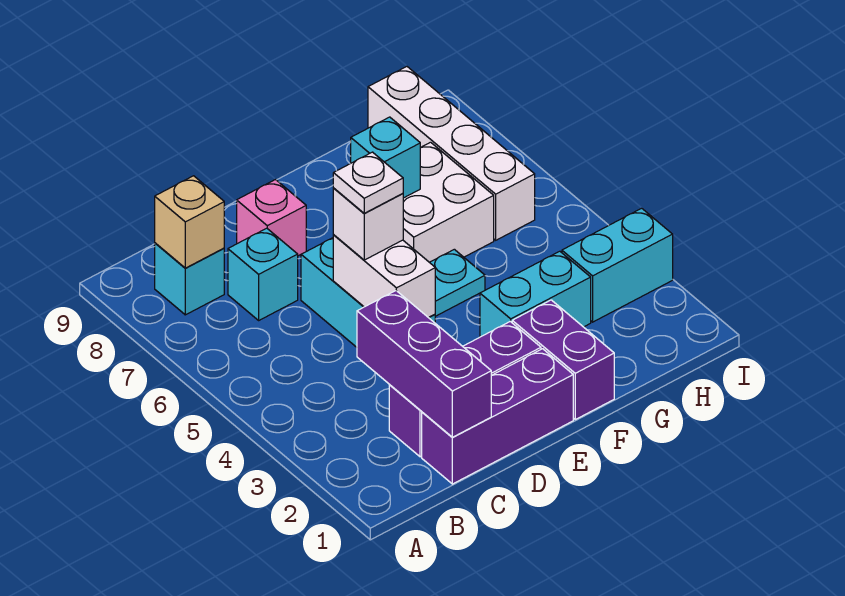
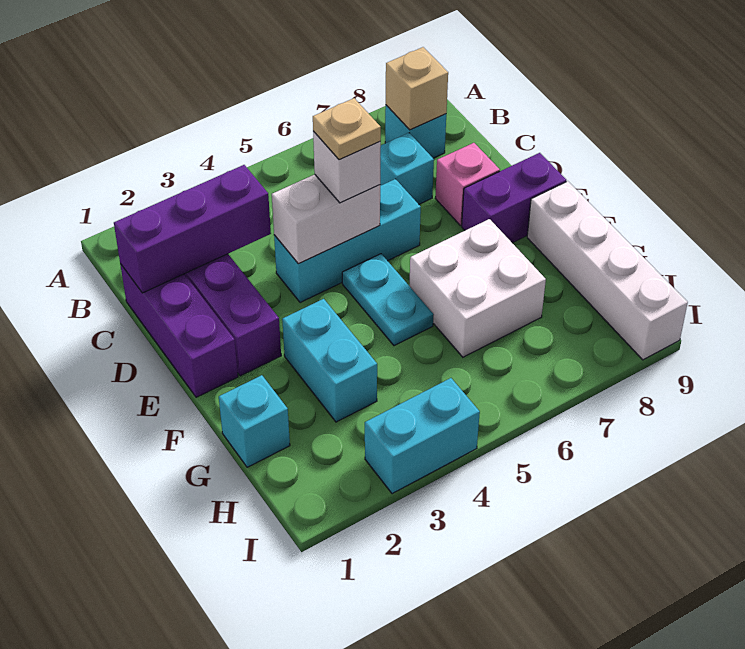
white 1x1 plate [333,152,403,213] -> tan 1x1 plate [313,98,381,160]
purple 1x2 brick [512,300,614,419] -> purple 1x2 brick moved to [462,153,566,243]
cyan 1x1 brick [351,117,420,198] -> cyan 1x1 brick moved to [219,375,290,467]
cyan 1x2 brick [562,208,673,322] -> cyan 1x2 brick turned to [365,378,480,494]
white 1x4 brick [368,67,535,240] -> white 1x4 brick turned to [527,181,688,360]

